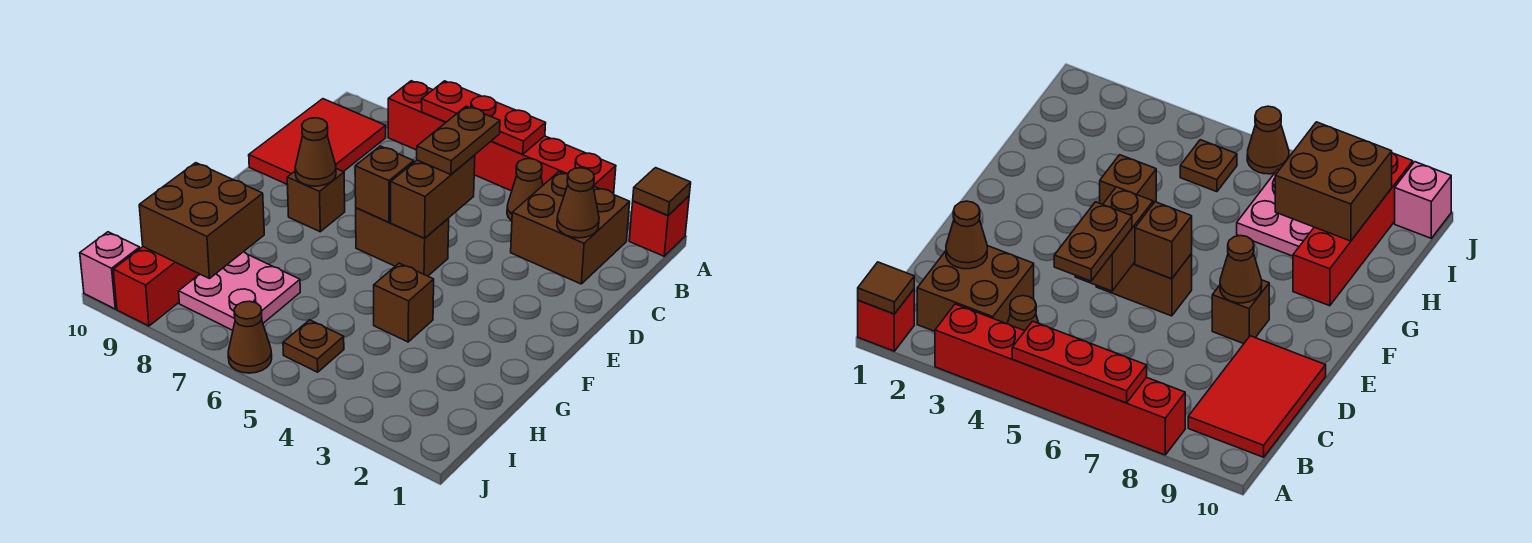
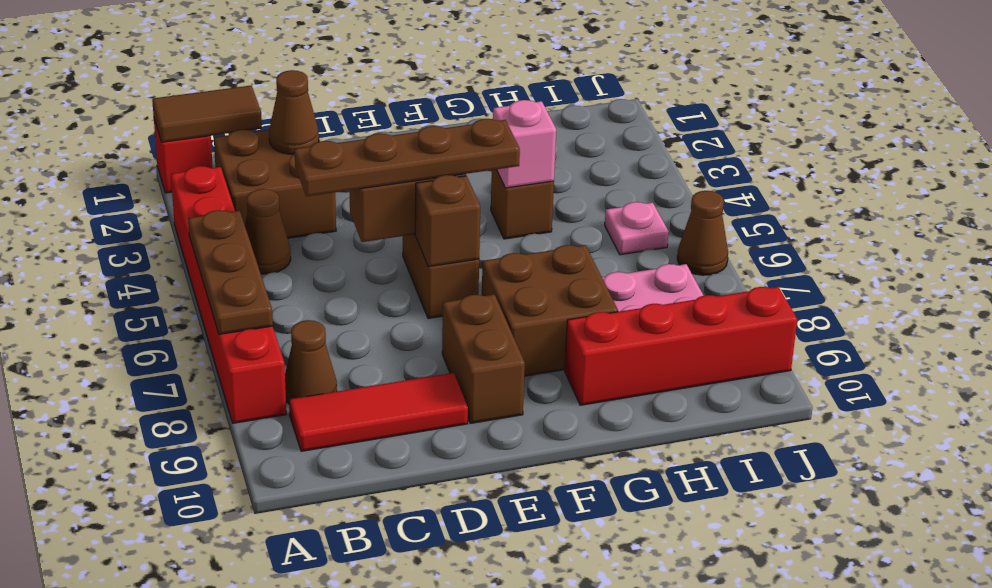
brown 1x1 tile [633,168,691,215] -> brown 1x2 tile [152,86,262,142]
red 1x3 plate [422,81,546,154] -> brown 1x3 plate [188,210,273,334]
red 2x3 tile [249,99,386,184] -> red 1x3 tile [289,373,468,451]
brown 1x2 plate [417,106,500,175] -> brown 1x4 plate [294,119,520,196]
brown 1x1 brick [287,169,345,232] -> brown 1x2 brick [442,294,525,423]
brown 1x1 cone [295,118,336,186] -> brown 1x1 cone moved to [285,320,337,404]
brown 2x2 brick [139,163,264,278] -> brown 2x2 brick moved to [482,245,618,376]
brown 1x1 plate [283,320,344,372] -> pink 1x1 plate [605,202,669,255]
pink 1x1 brick [80,232,140,309] -> pink 1x1 brick moved to [493,100,556,188]

